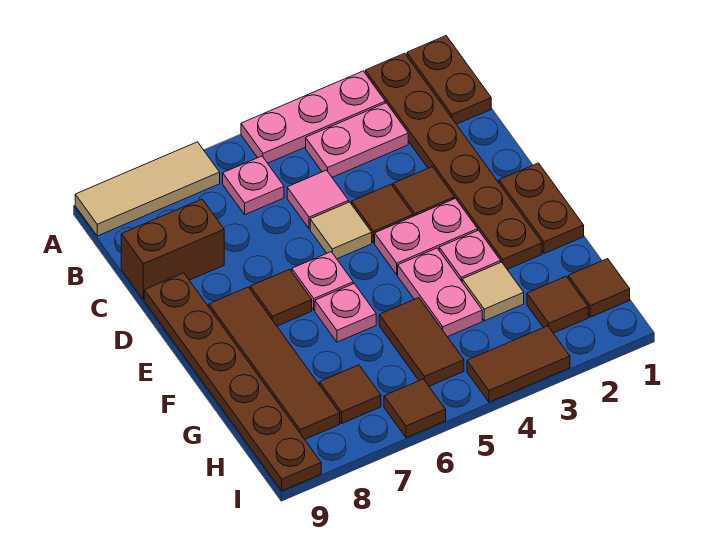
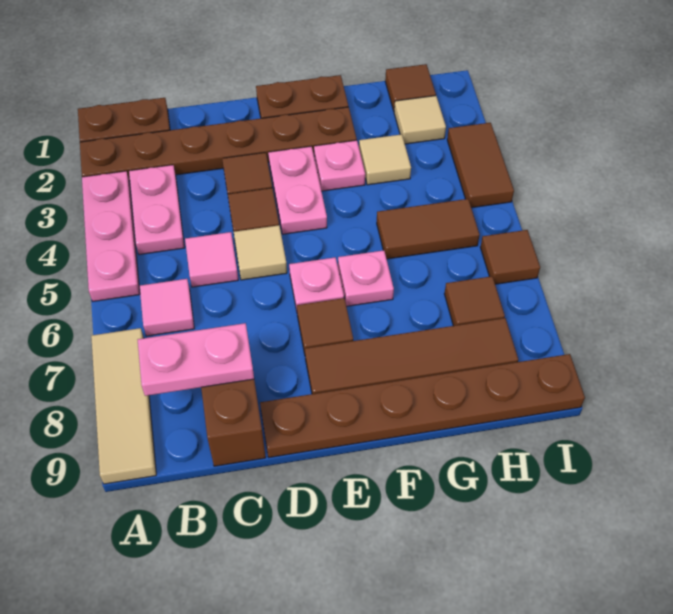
pink 1x1 plate [223,156,284,215] -> pink 1x1 tile [140,279,194,336]
pink 1x2 plate [398,248,482,337] -> pink 1x2 plate moved to [138,323,254,396]
brown 1x1 tile [527,277,588,333] -> tan 1x1 tile [394,96,446,144]

